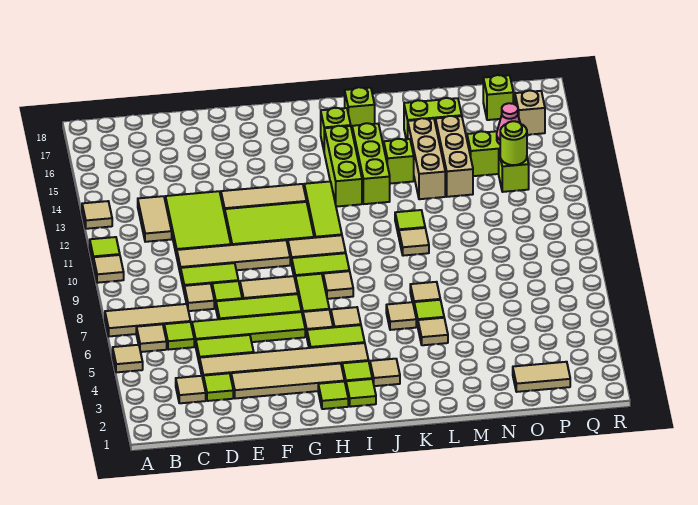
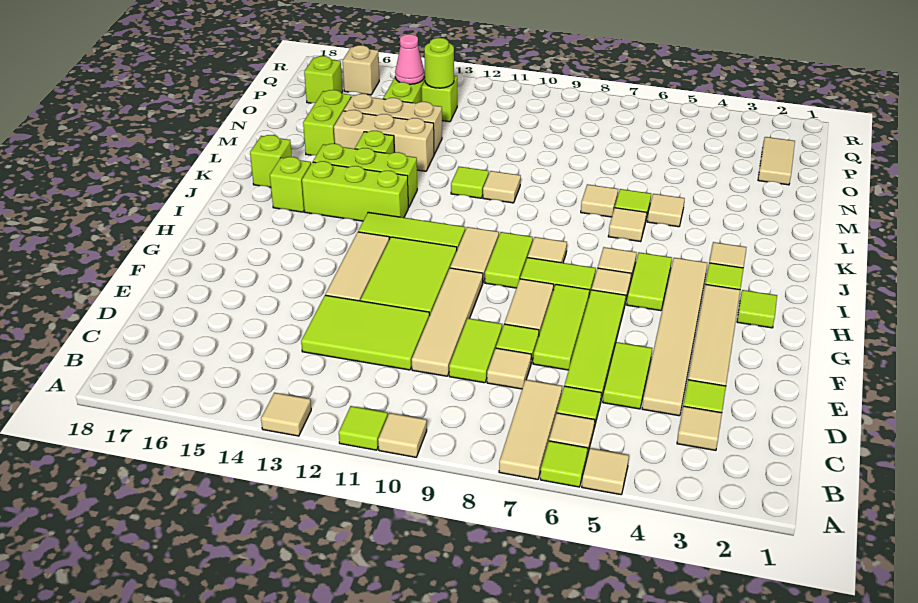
tan 1x2 tile [138,196,172,242] -> none
lime 1x1 tile [346,379,376,407] -> lime 1x1 tile moved to [540,441,588,487]

